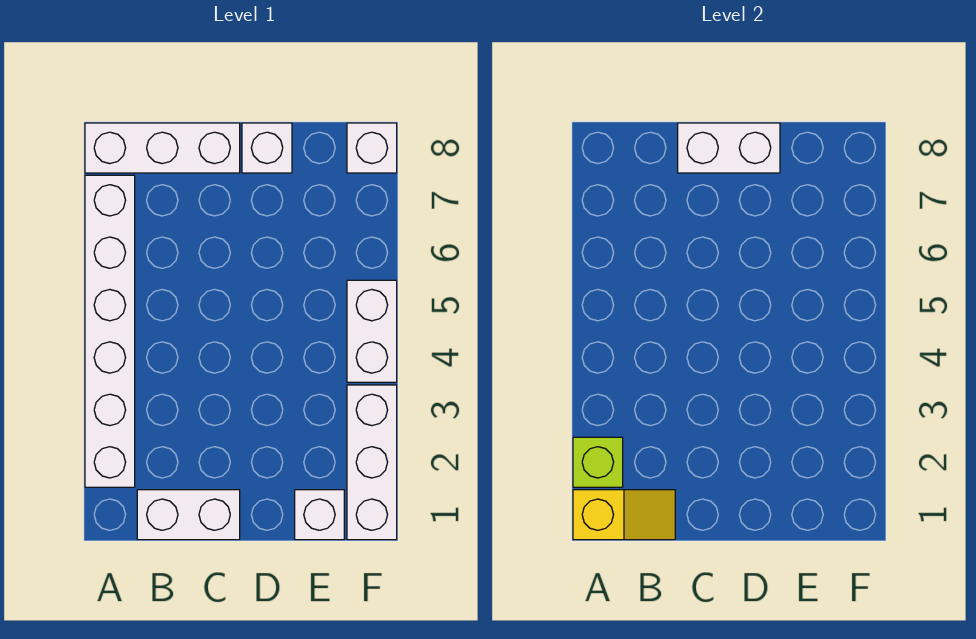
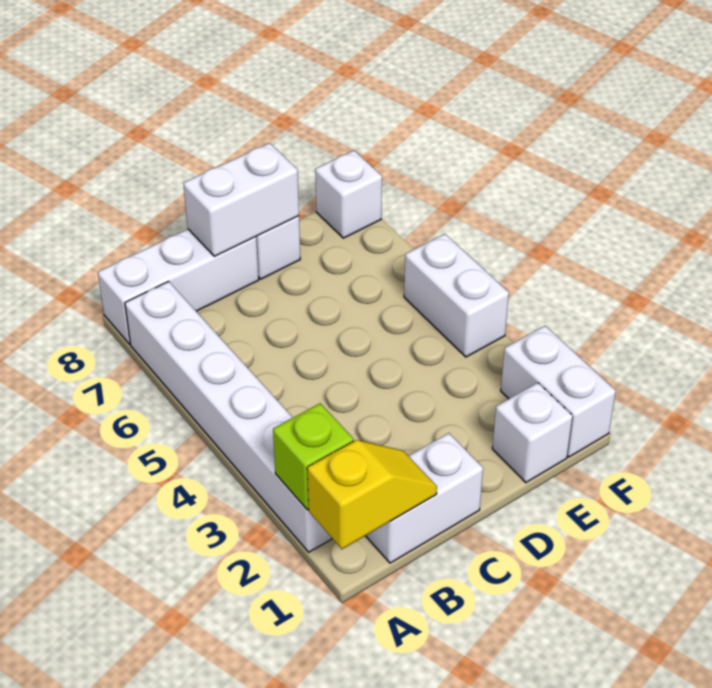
white 1x3 brick [347,385,397,540] -> white 1x2 brick [501,326,616,457]

